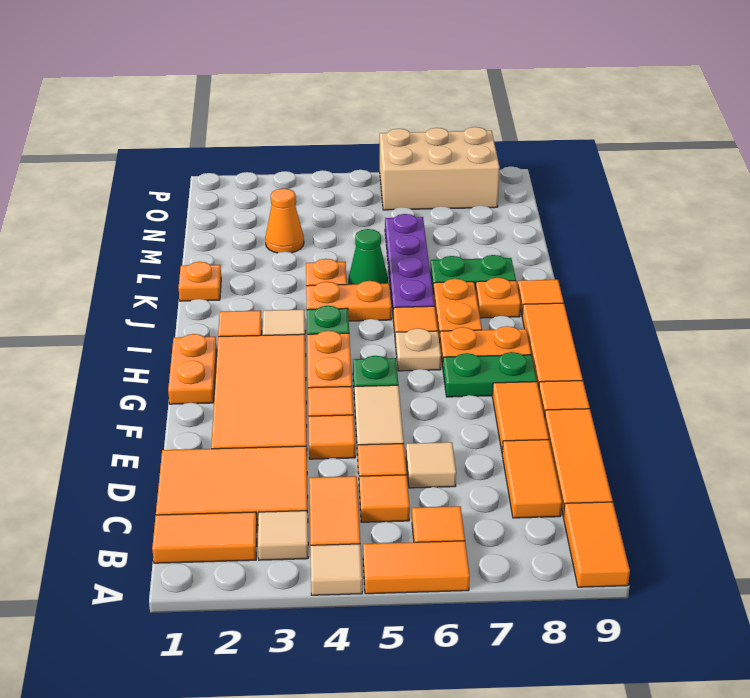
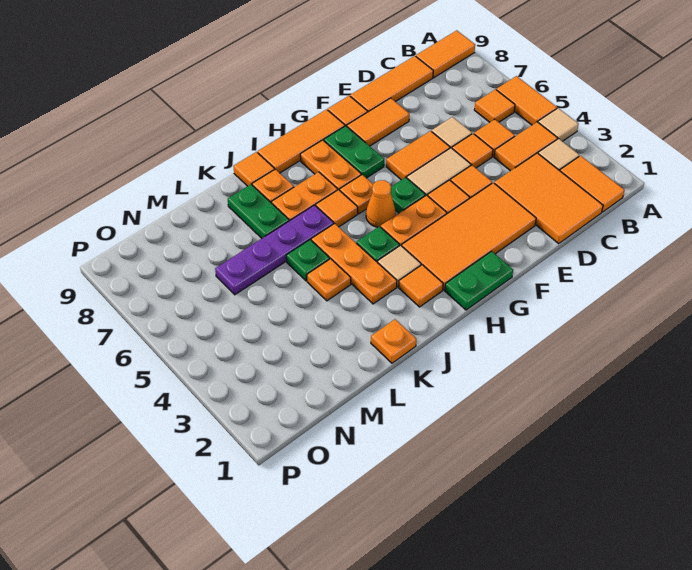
orange 1x2 tile [502,440,562,518] -> orange 1x2 tile moved to [386,131,450,180]
orange 1x2 plate [168,334,217,404] -> green 1x2 plate [445,251,513,310]
tan 1x1 plate [396,328,441,371] -> orange 1x1 plate [340,175,373,214]
orange 1x2 plate [306,281,391,321] -> orange 1x3 plate [311,224,397,304]
green 1x1 cone [348,229,388,285] -> green 1x1 plate [286,240,330,281]
orange 1x1 cone [265,189,304,253] -> orange 1x1 cone moved to [366,180,396,227]
tan 2x3 brick [380,127,500,210] -> none

